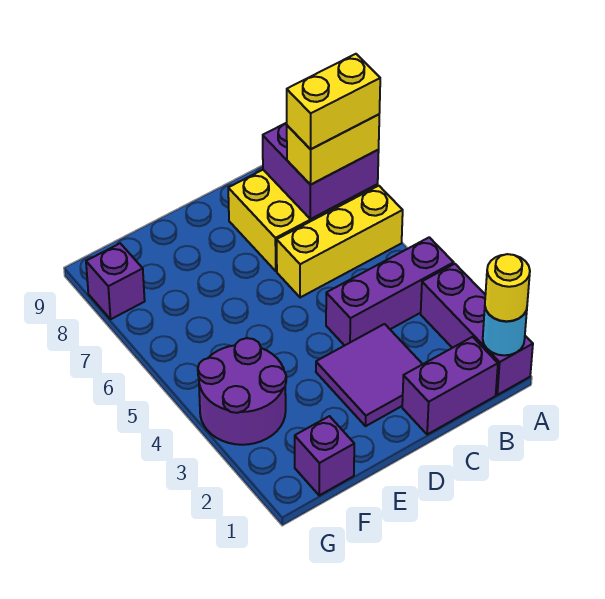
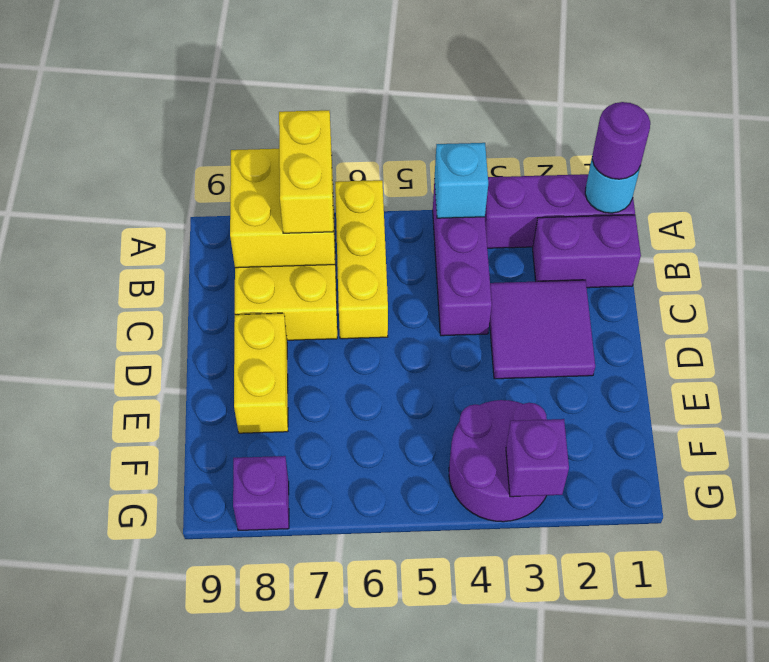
yellow 1x1 round brick [485,254,530,321] -> purple 1x1 round brick [592,102,650,179]
none -> cyan 1x1 brick [434,143,488,218]
purple 2x2 brick [263,123,379,219] -> yellow 2x2 brick [230,149,335,268]
yellow 1x2 brick [287,54,380,149] -> yellow 1x2 brick moved to [234,313,288,433]
purple 1x2 brick [402,337,498,435] -> purple 1x2 brick turned to [533,215,641,288]
purple 1x1 brick [295,416,354,495] -> purple 1x1 brick moved to [506,419,569,497]

